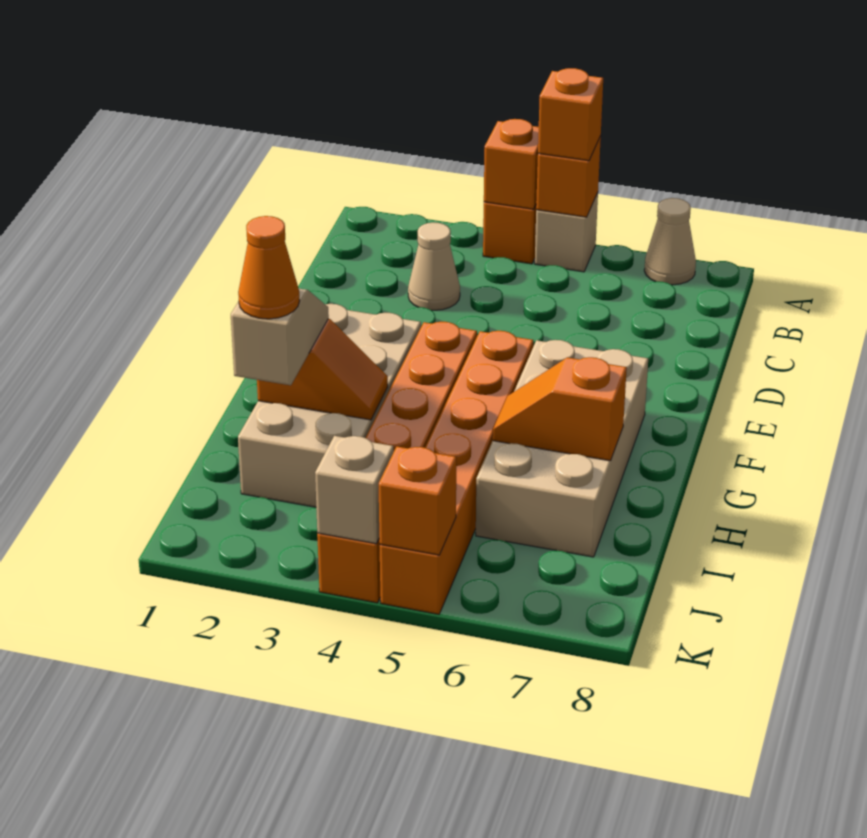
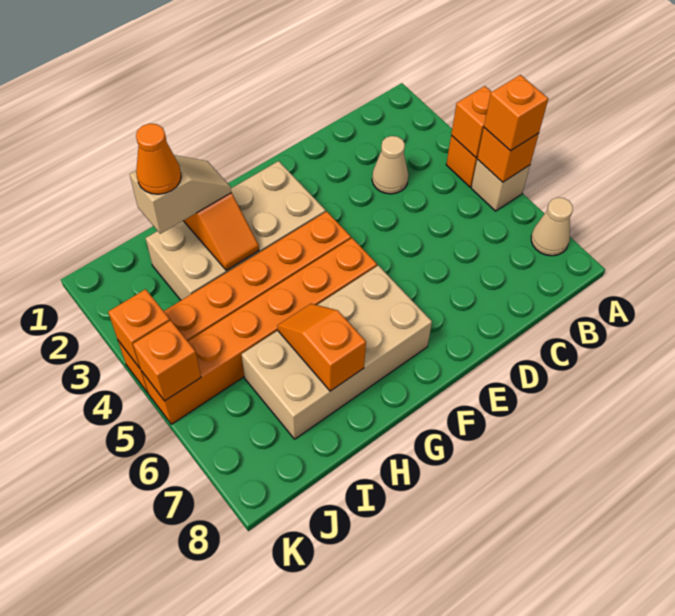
tan 1x1 brick [315,436,394,544] -> orange 1x1 brick [108,289,170,368]

